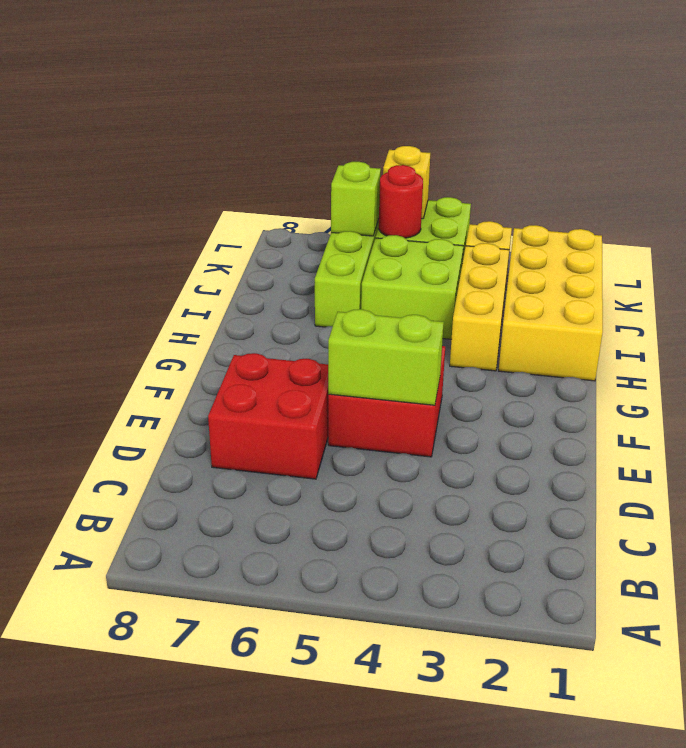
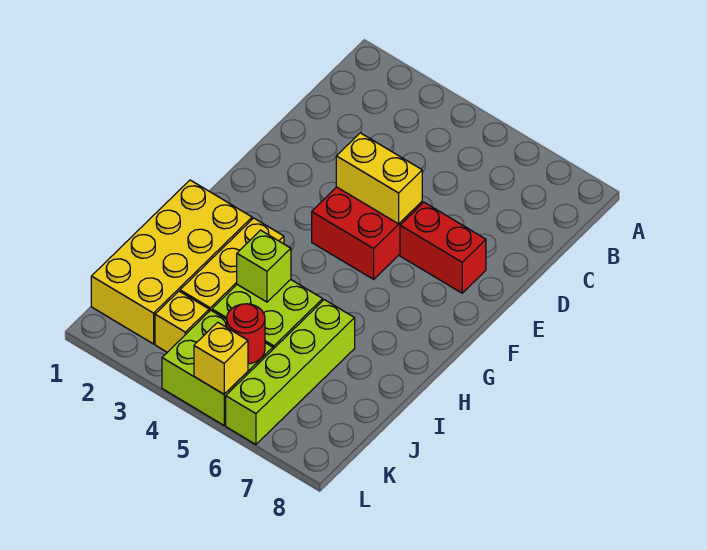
red 2x2 brick [208,353,329,479] -> red 1x2 brick [400,202,486,293]
lime 1x2 brick [328,309,444,405] -> yellow 1x2 brick [336,133,422,224]
lime 1x1 brick [331,162,381,236] -> lime 1x1 brick moved to [237,230,291,302]

